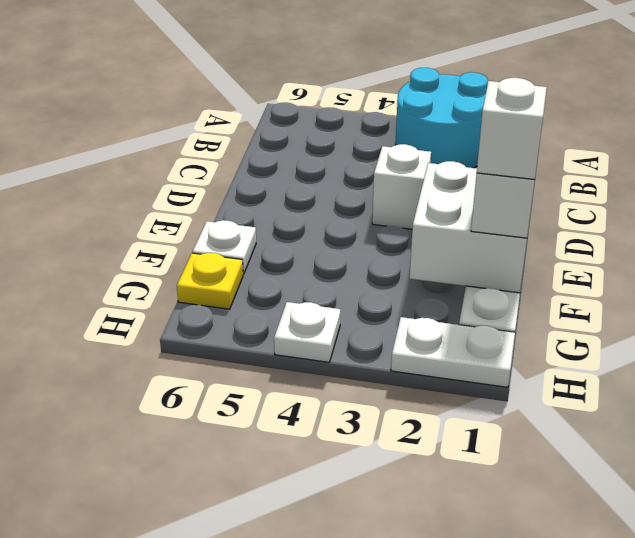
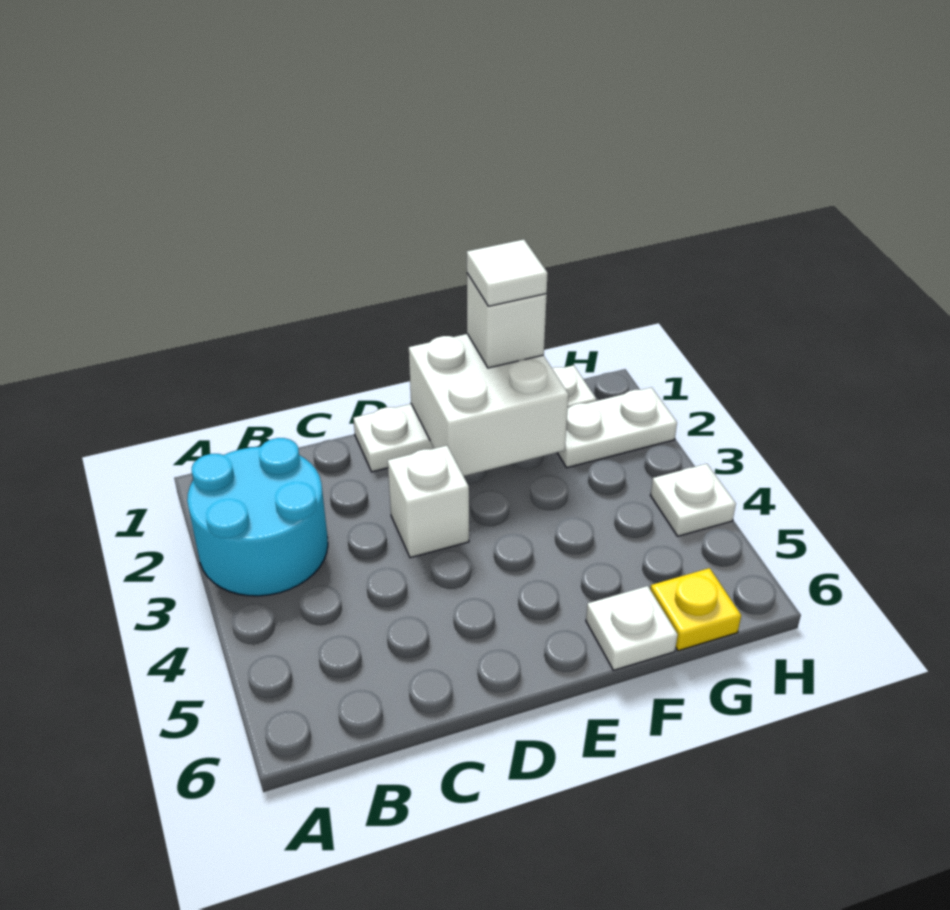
white 1x1 brick [477,78,547,180] -> white 1x1 tile [467,240,548,306]
white 1x2 plate [391,317,515,387] -> white 1x2 plate turned to [557,387,677,468]

